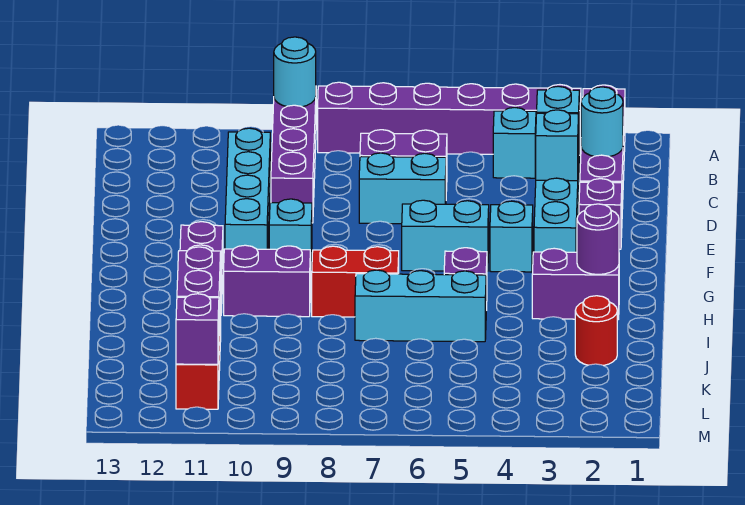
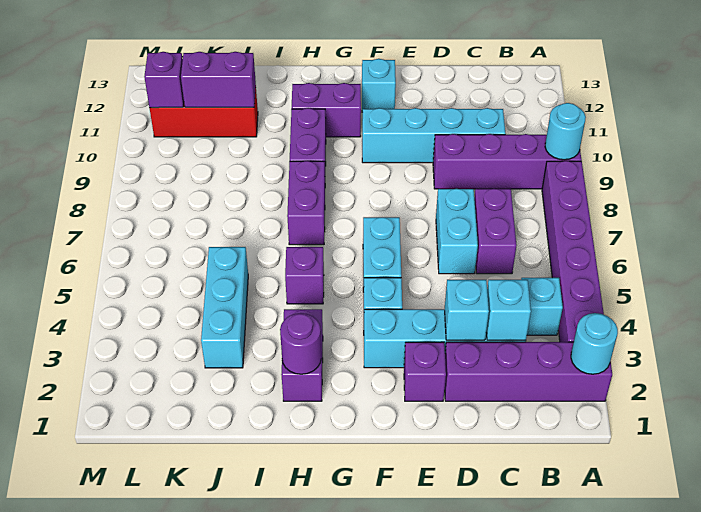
cyan 1x1 round brick [581,87,623,157] -> cyan 1x1 round brick moved to [571,313,618,374]
cyan 1x1 brick [269,199,312,270] -> cyan 1x1 brick moved to [362,59,396,112]
red 1x2 brick [312,246,399,317] -> purple 1x2 brick [287,161,325,245]
cyan 1x3 brick [355,270,486,342] -> cyan 1x3 brick moved to [201,247,248,368]
red 1x1 round brick [575,296,617,366] -> none

